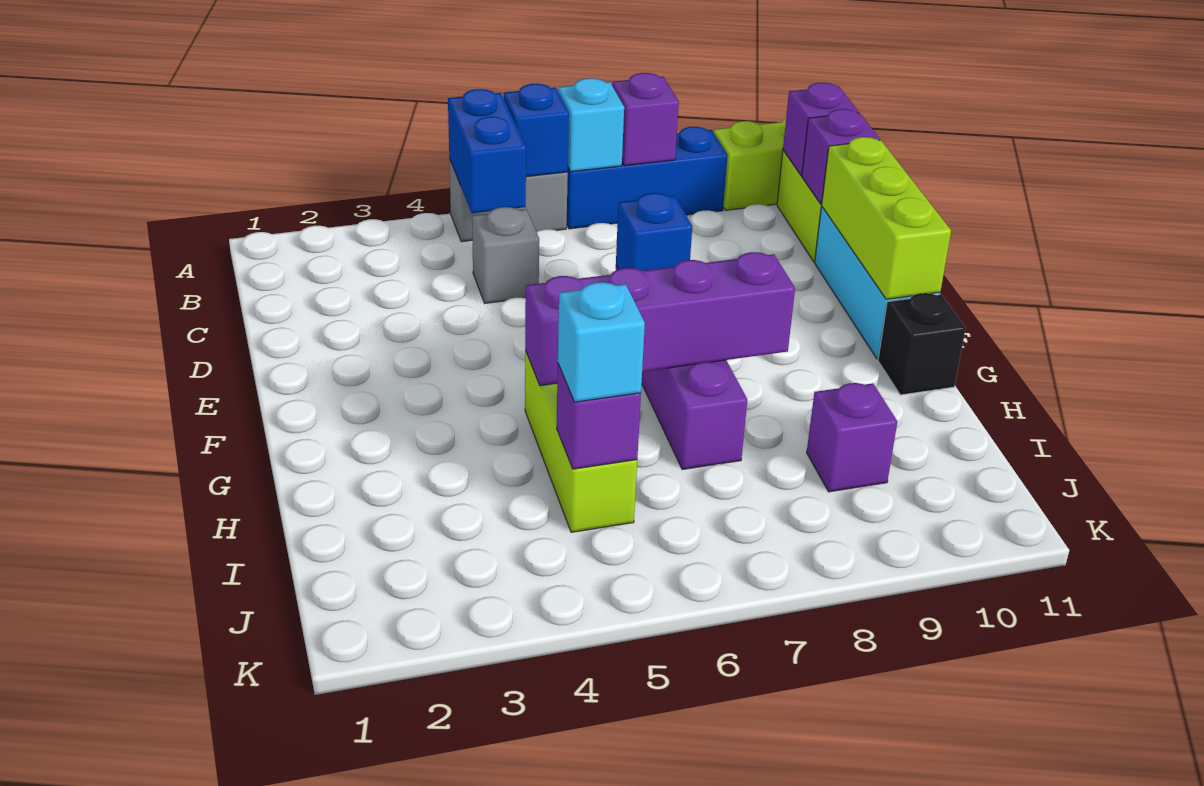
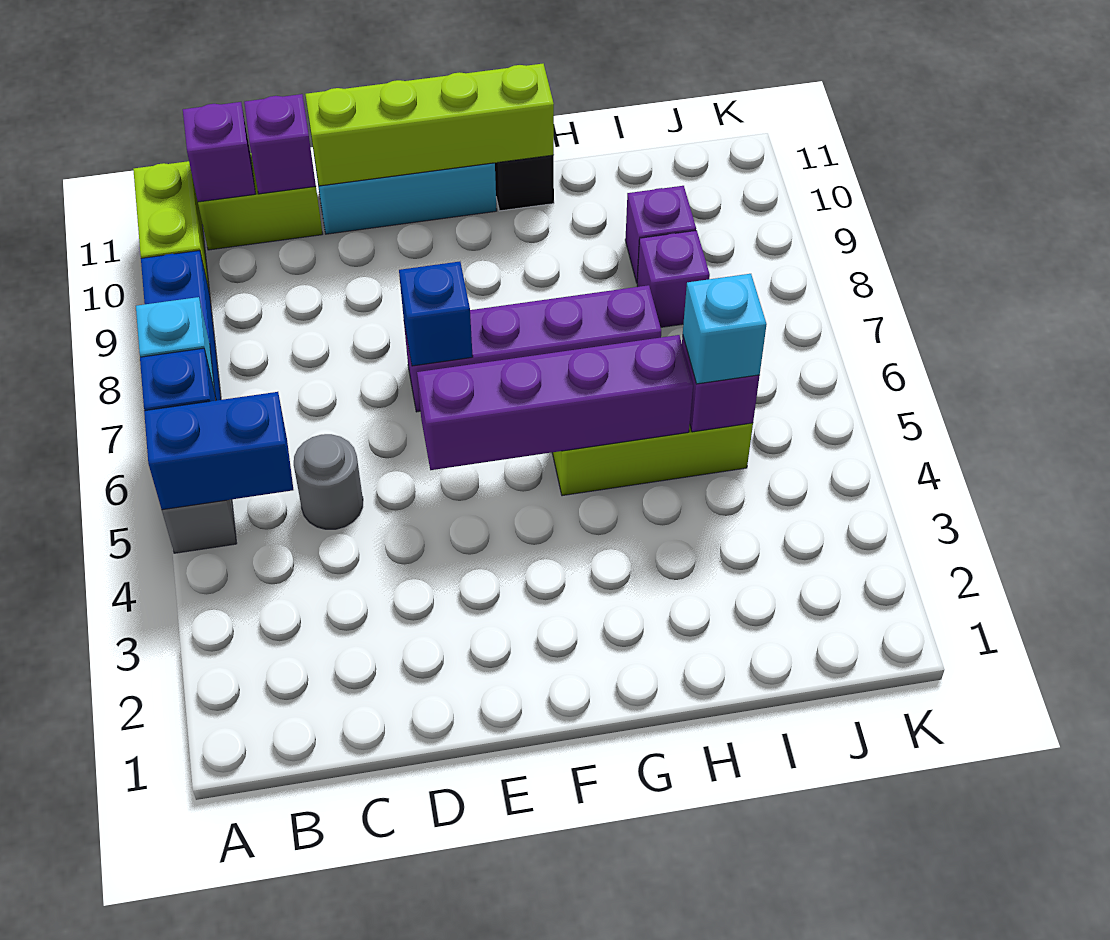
purple 1x1 brick [612,73,679,166] -> purple 1x1 brick moved to [637,230,710,327]
grey 1x1 brick [472,207,539,303] -> grey 1x1 round brick [294,434,363,529]
lime 1x3 brick [821,137,951,299] -> lime 1x4 brick [305,64,554,186]
purple 1x4 brick [525,252,795,386] -> purple 1x4 brick turned to [417,335,693,470]

